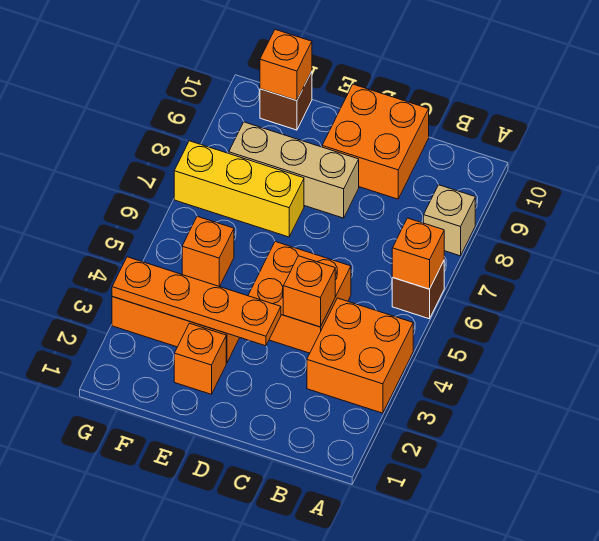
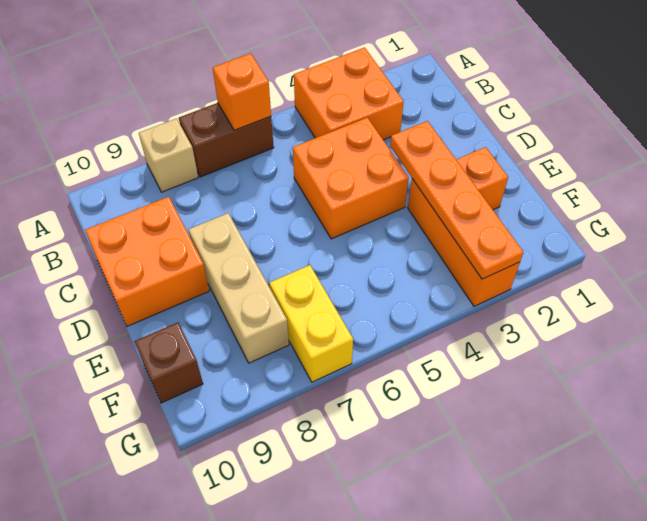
brown 1x1 brick [392,261,444,319] -> brown 1x2 brick [179,103,274,177]
orange 1x1 brick [283,256,335,327] -> none
yellow 1x3 brick [174,141,304,237] -> yellow 1x2 brick [269,265,353,382]
orange 1x1 brick [182,216,234,287] -> none
orange 1x1 brick [260,30,312,101] -> none

